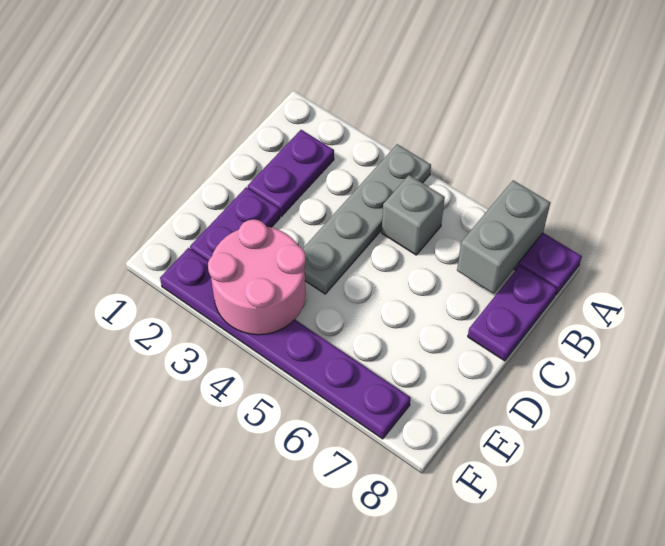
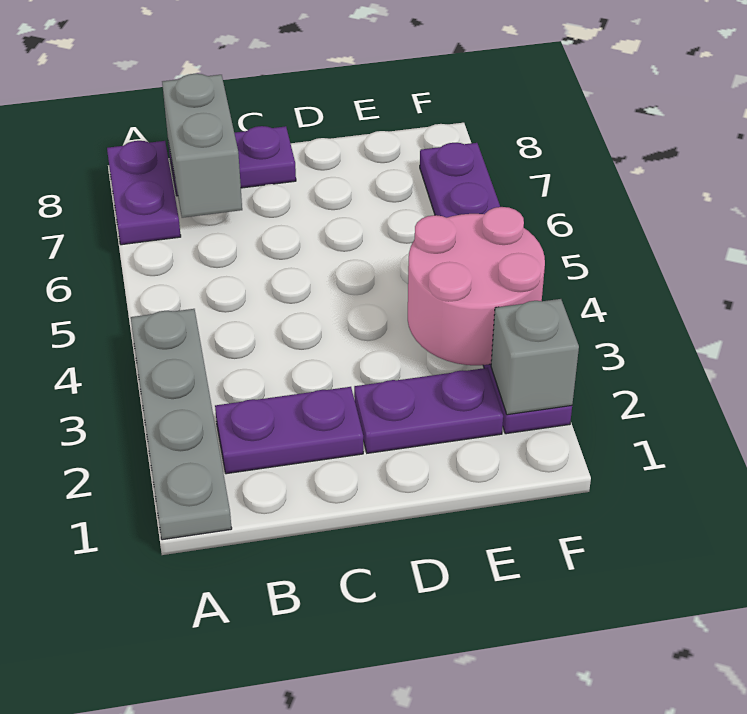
grey 1x4 plate [303,144,431,294] -> grey 1x4 plate turned to [131,309,232,540]
grey 1x2 brick [457,180,550,294] -> grey 1x2 brick turned to [162,74,242,218]
grey 1x1 brick [382,175,445,255] -> grey 1x1 brick moved to [491,299,579,415]

